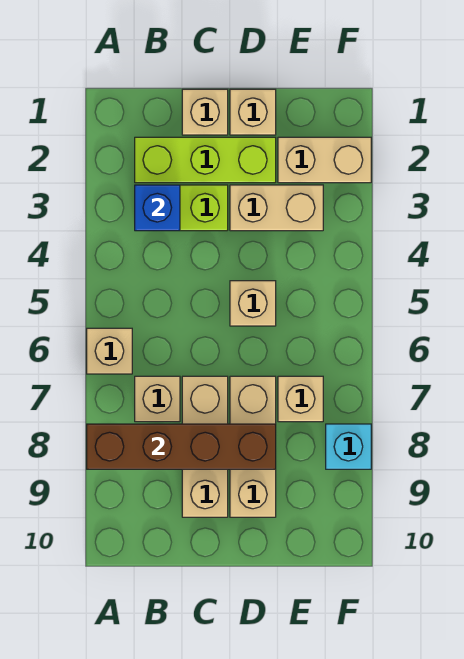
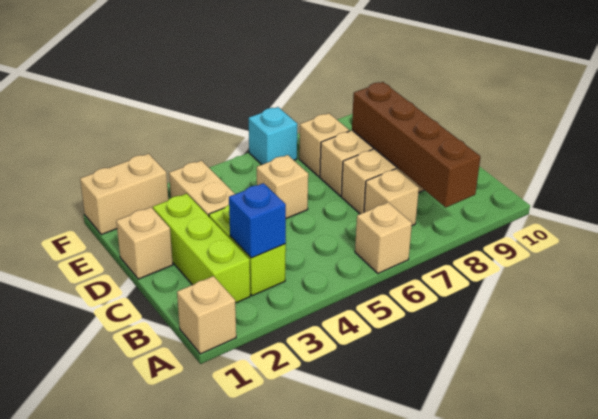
tan 1x1 brick [182,89,228,135] -> tan 1x1 brick moved to [177,276,236,354]
tan 1x2 brick [278,137,371,183] -> tan 1x2 brick turned to [80,154,168,235]
cyan 1x1 brick [326,424,371,469] -> cyan 1x1 brick moved to [249,107,297,165]

